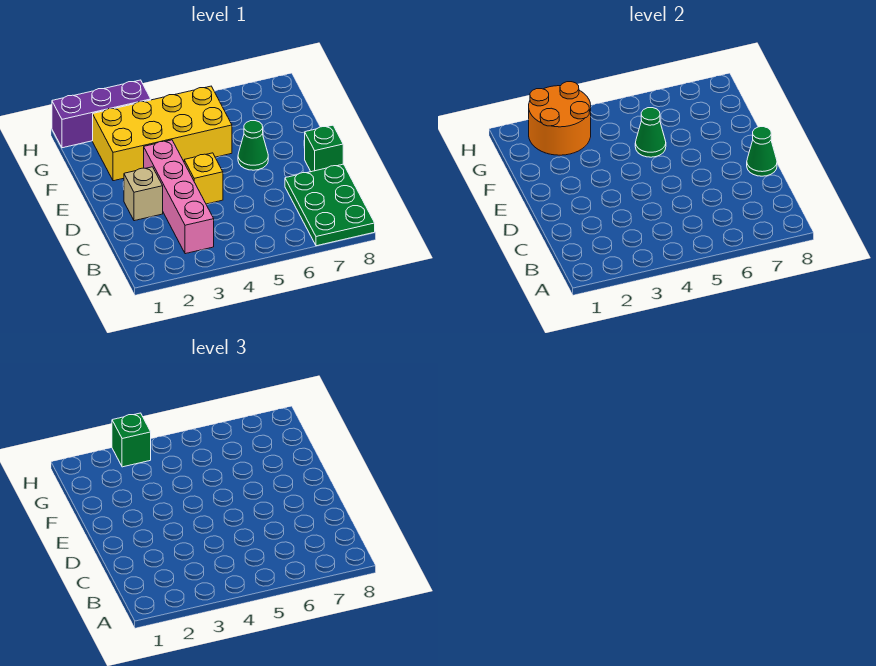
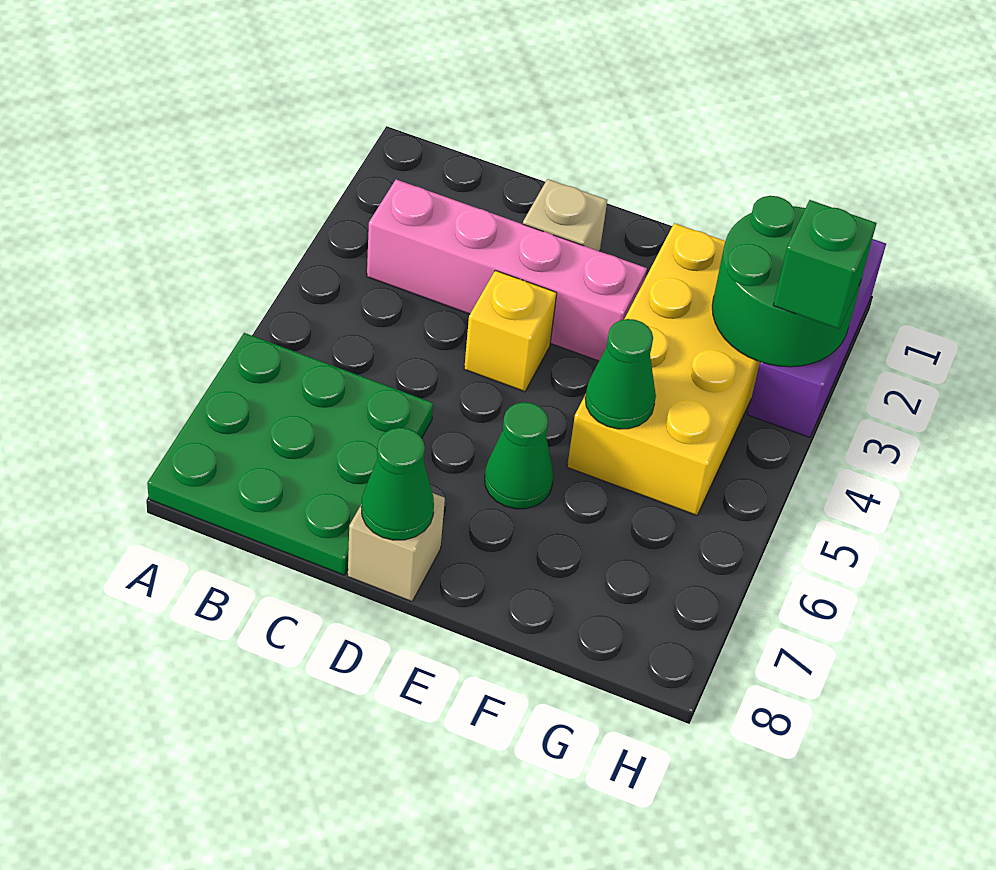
green 2x3 plate [285,164,375,246] -> green 3x3 plate [147,333,433,575]
green 1x1 brick [305,125,343,172] -> tan 1x1 brick [348,493,445,602]
orange 2x2 round brick [529,82,591,155] -> green 2x2 round brick [712,196,864,367]

